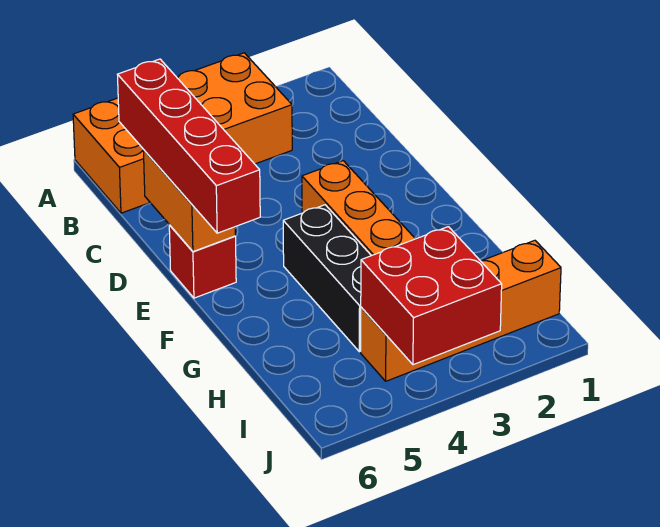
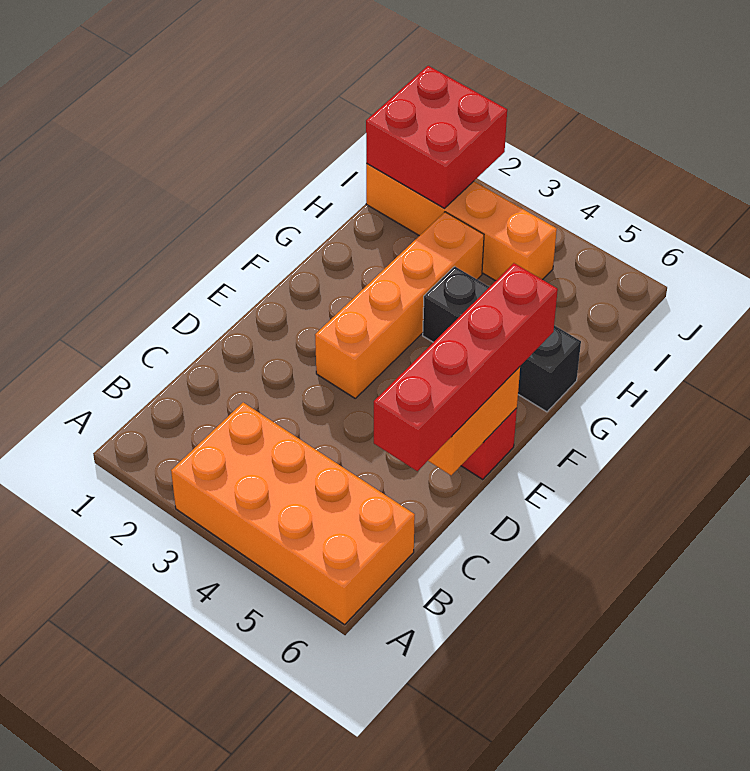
black 1x3 brick [283,205,371,352] -> black 1x3 brick turned to [423,266,581,412]
red 2x2 brick [361,227,502,365] -> red 2x2 brick moved to [366,66,507,208]

